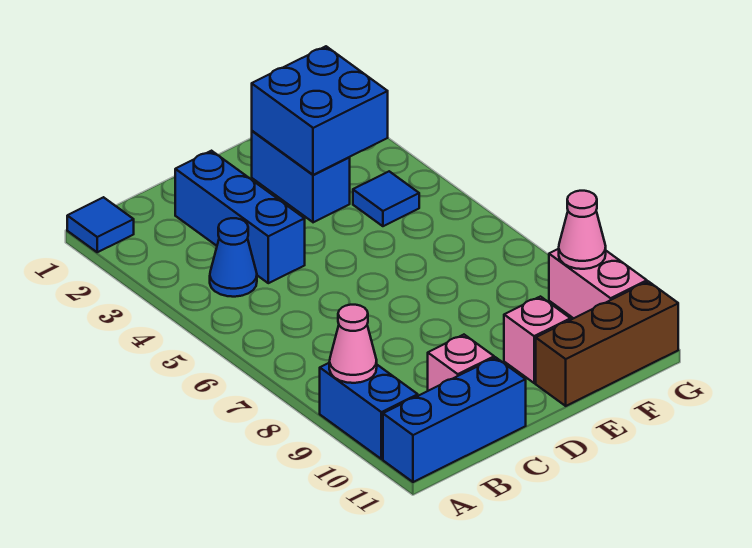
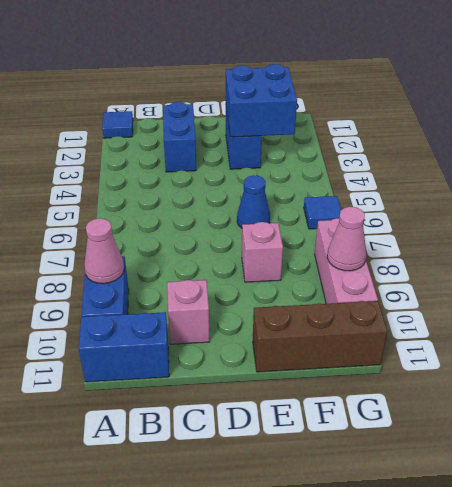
blue 1x3 brick [383,357,526,482] -> blue 1x2 brick [79,312,169,382]
blue 1x1 cone [210,218,257,297] -> blue 1x1 cone moved to [237,175,270,228]
blue 1x3 brick [175,151,305,283] -> blue 1x2 brick [163,102,196,172]
pink 1x1 brick [504,297,571,383] -> pink 1x1 brick moved to [242,222,283,282]
blue 1x1 tile [353,171,419,226] -> blue 1x1 tile moved to [304,196,341,229]
pink 1x2 brick [549,249,647,318] -> pink 1x3 brick [315,218,378,304]

